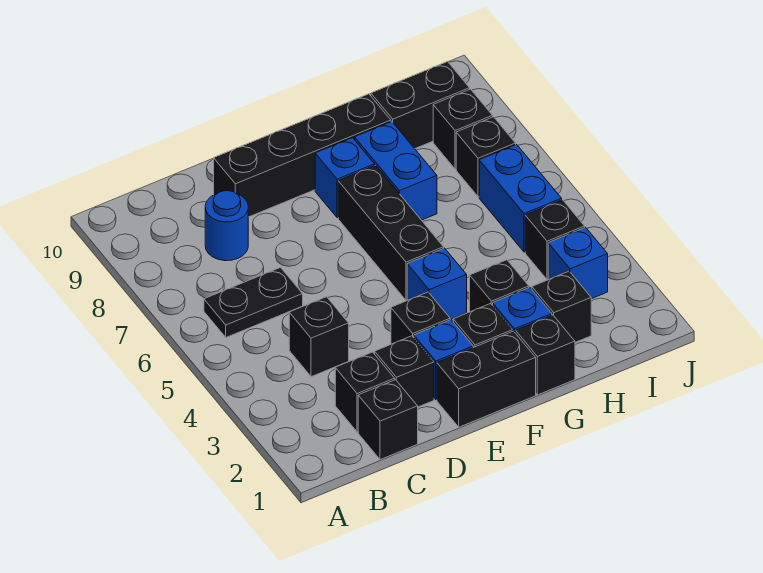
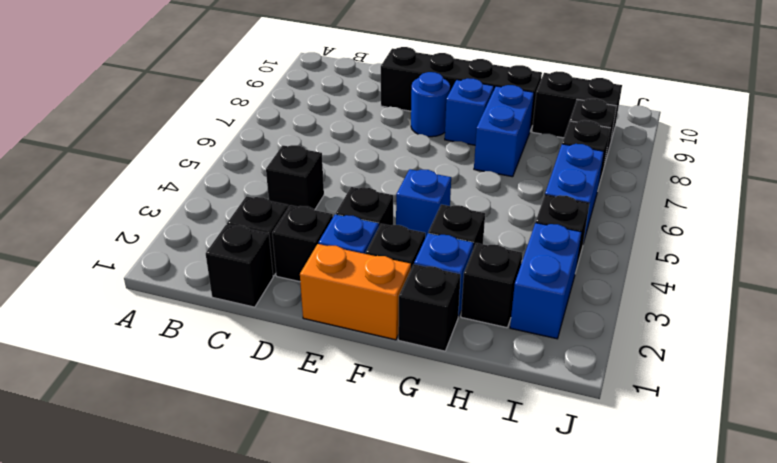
black 1x2 plate [204,267,303,337] -> none
blue 1x1 round brick [205,191,248,261] -> blue 1x1 round brick moved to [411,72,450,137]
black 1x2 brick [437,331,536,427] -> orange 1x2 brick [300,244,411,340]
black 1x3 brick [338,165,444,301] -> none
blue 1x1 brick [548,227,608,299] -> blue 1x2 brick [510,223,582,339]

